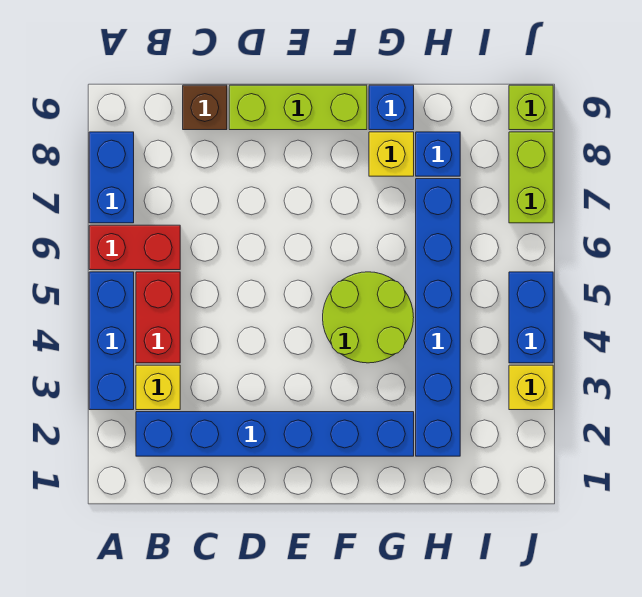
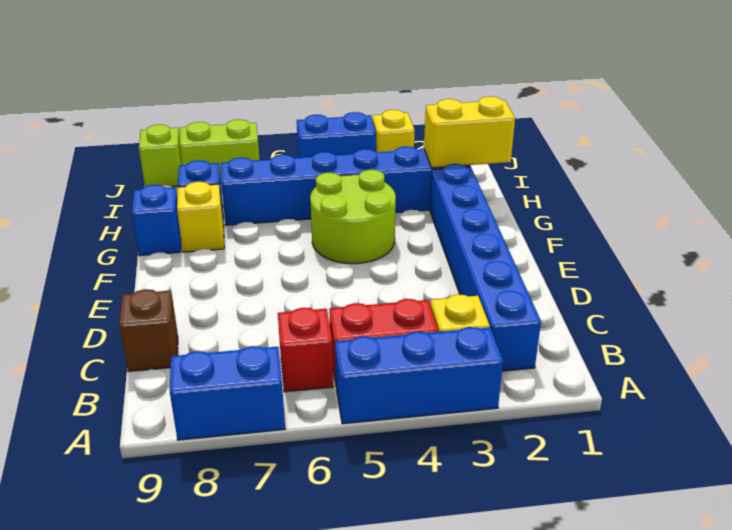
red 1x2 brick [89,225,180,270] -> red 1x1 brick [278,308,333,392]
lime 1x3 brick [229,85,367,130] -> none
none -> yellow 1x2 brick [424,96,515,168]

